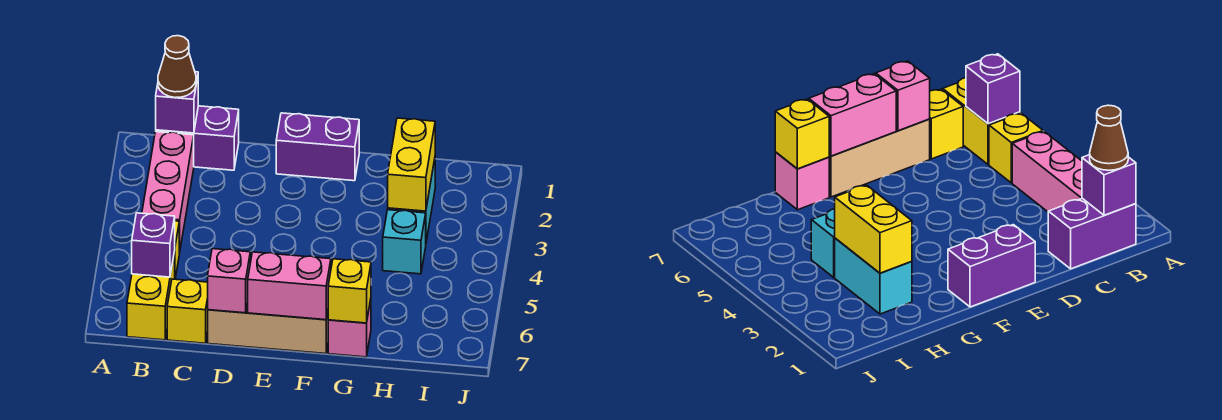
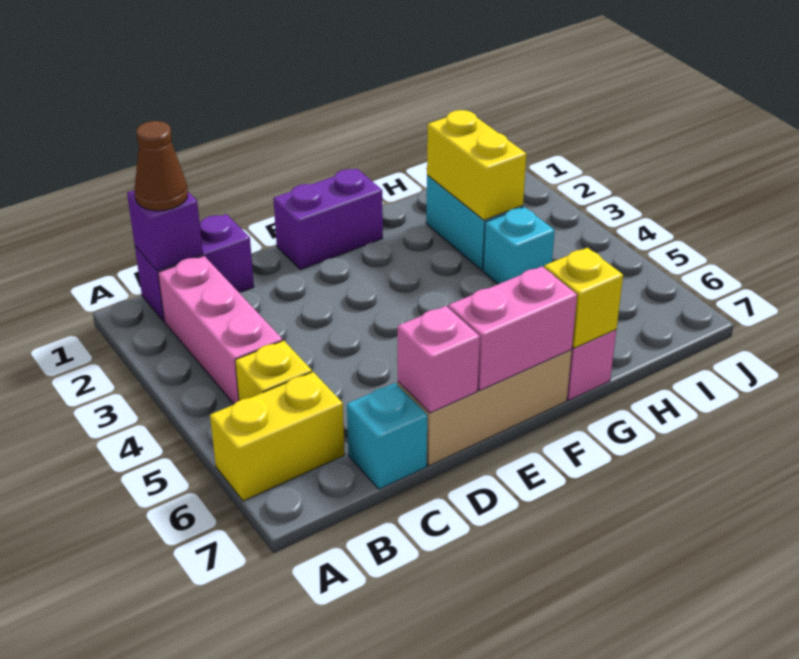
yellow 1x2 brick [127,251,175,340] -> yellow 1x2 brick turned to [210,372,345,501]
purple 1x1 brick [132,213,175,277] -> none
yellow 1x1 brick [167,279,208,343] -> cyan 1x1 brick [347,383,427,489]

